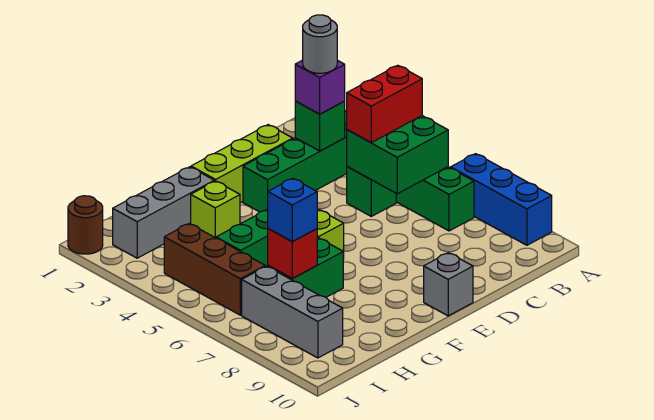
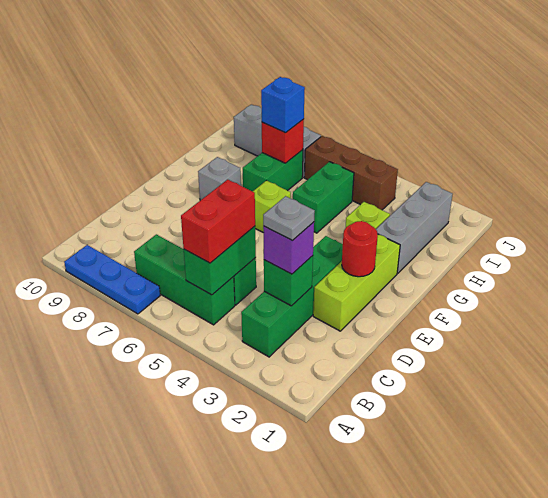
blue 1x3 brick [451,154,552,245] -> blue 1x3 plate [64,245,160,314]
green 2x2 brick [347,116,448,194] -> green 1x2 brick [184,226,256,295]
grey 1x1 round brick [303,15,337,73] -> grey 1x1 plate [263,196,315,241]
none -> red 1x1 round brick [342,221,378,277]
grey 1x1 brick [424,253,473,316] -> grey 1x1 brick moved to [198,157,241,200]
brown 1x1 round brick [68,196,103,254] -> none

